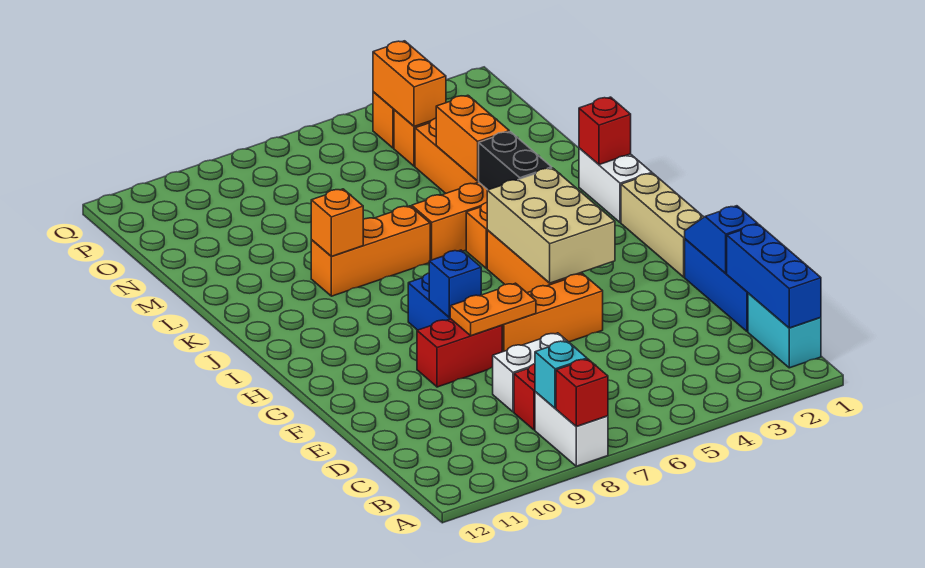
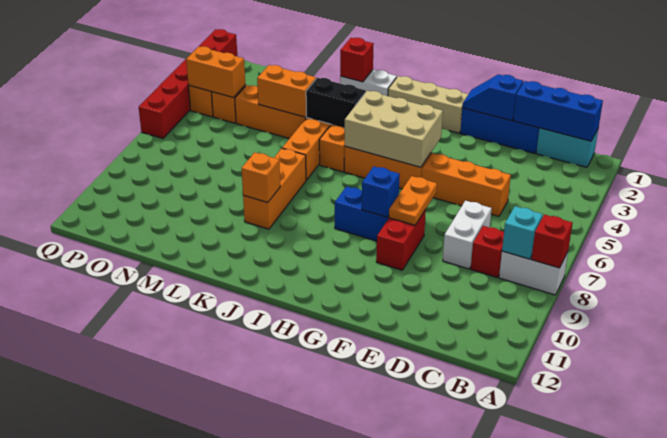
orange 1x3 brick [502,274,603,352] -> orange 1x3 brick turned to [422,153,511,216]
none -> red 1x6 brick [139,29,237,138]

